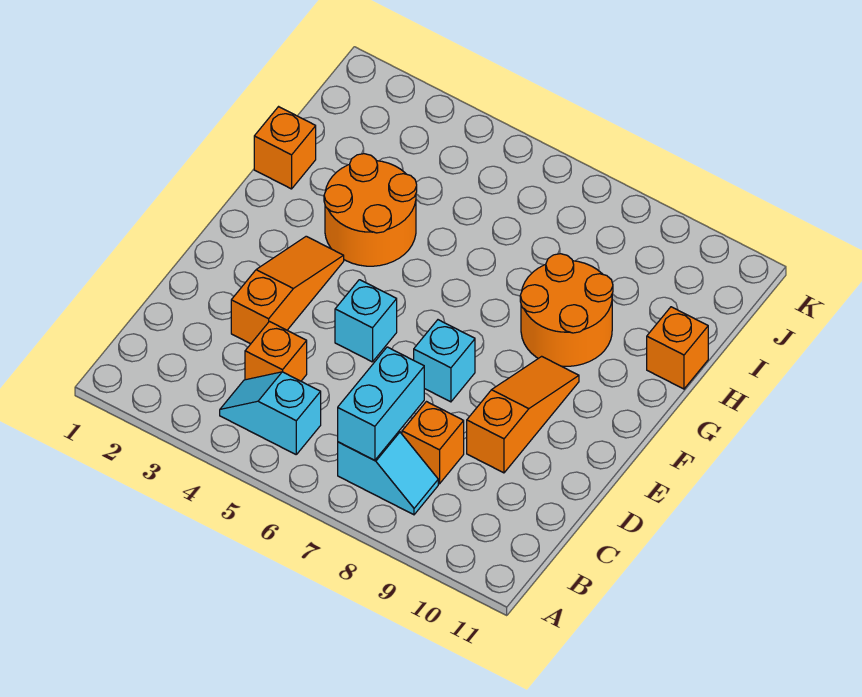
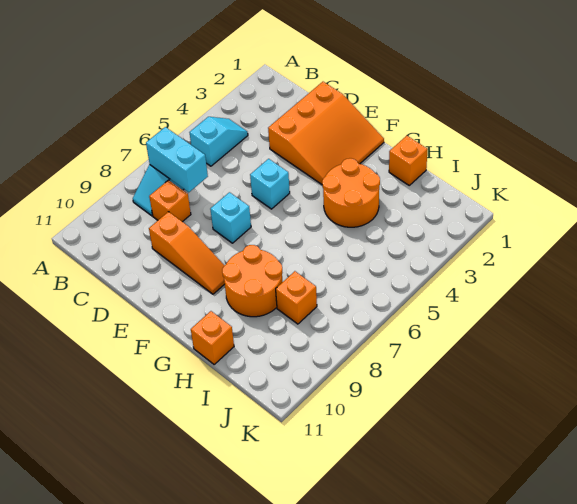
orange 1x1 brick [245,322,307,381] -> orange 1x1 brick moved to [276,271,317,324]
orange 1x3 slope [231,236,344,344] -> orange 3x3 slope [268,82,384,184]

